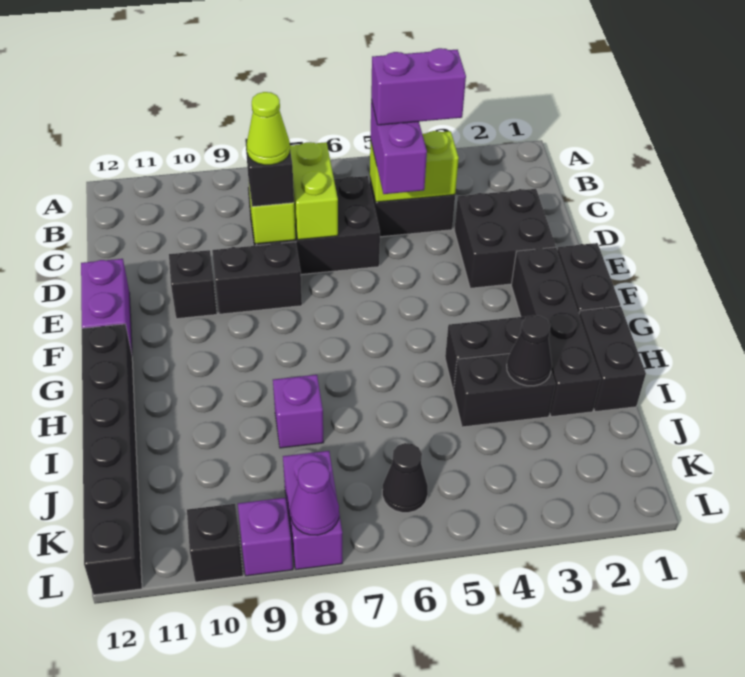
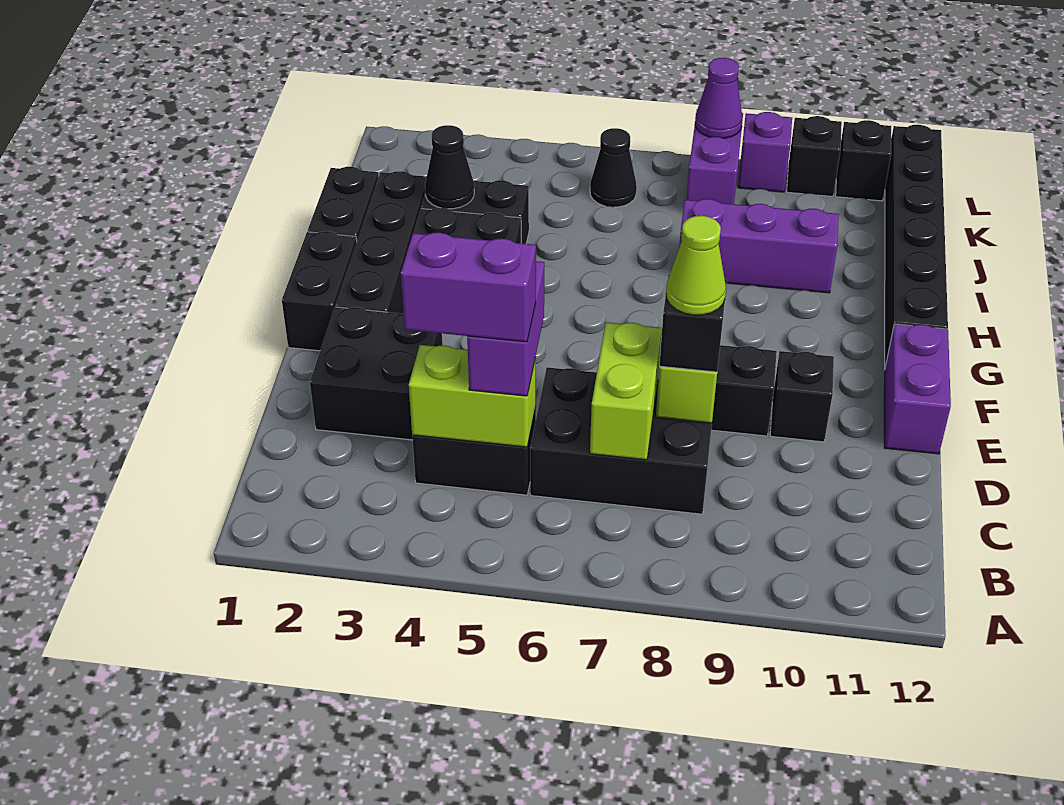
purple 1x1 brick [273,375,324,448] -> purple 1x3 brick [679,199,839,293]
none -> black 1x1 brick [836,120,891,201]

